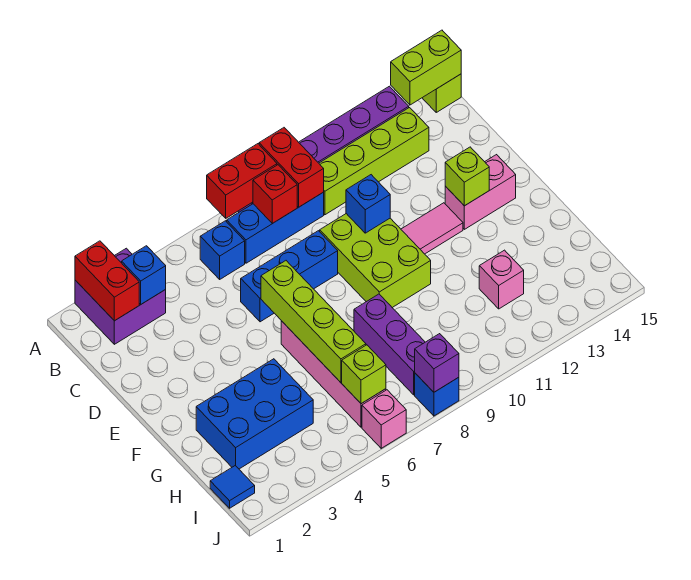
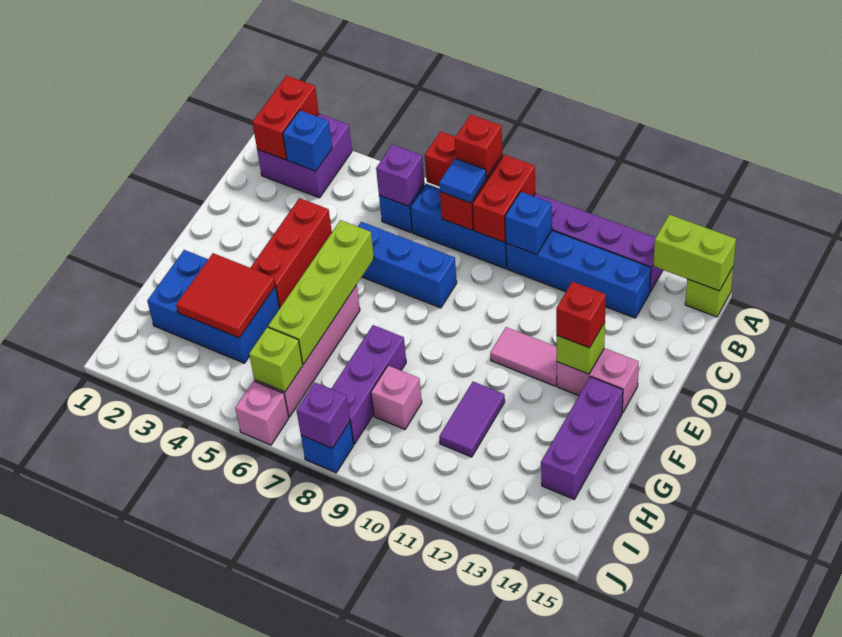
none -> red 1x1 brick [455,115,503,177]
none -> purple 1x1 brick [376,144,424,206]
lime 1x4 brick [319,108,429,215] -> blue 1x4 brick [506,231,651,318]
none -> red 1x3 brick [250,198,332,309]
lime 2x3 brick [320,214,431,308] -> none
blue 1x1 brick [346,175,390,233] -> blue 1x1 brick moved to [505,192,552,255]
none -> red 1x1 brick [556,282,606,348]
none -> purple 1x3 brick [541,377,623,499]
none -> red 2x2 tile [176,253,275,338]
none -> purple 1x2 tile [439,382,505,457]
pink 1x1 brick [479,250,524,309] -> pink 1x1 brick moved to [371,366,422,429]
blue 1x1 tile [210,466,255,508] -> blue 1x1 tile moved to [439,158,487,203]

